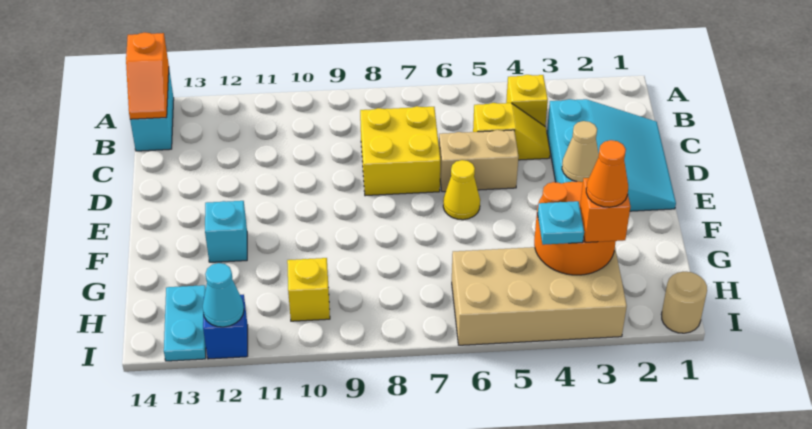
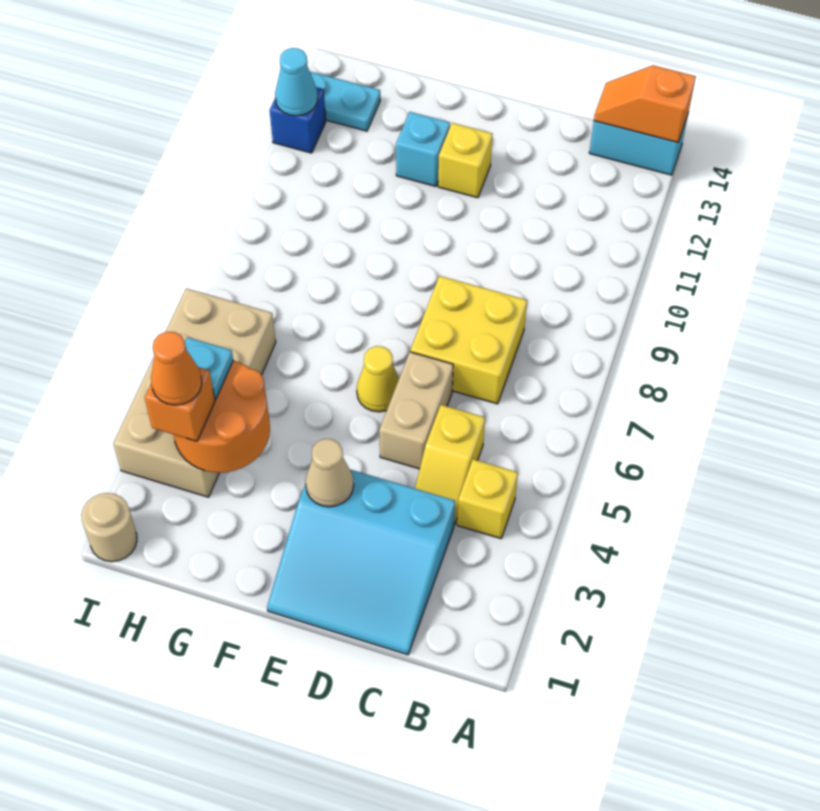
yellow 1x1 brick [287,258,330,321] -> yellow 1x1 brick moved to [438,123,492,198]

